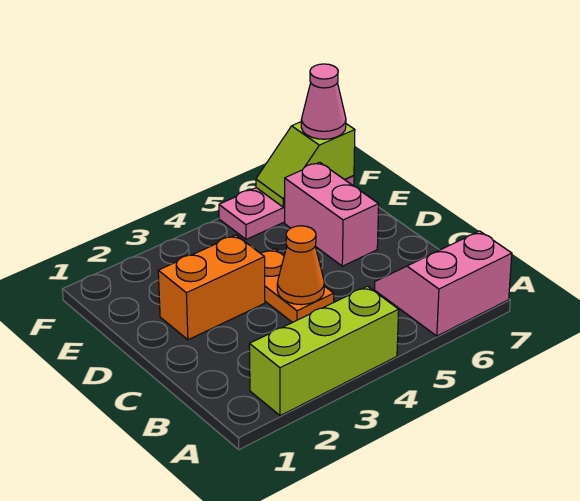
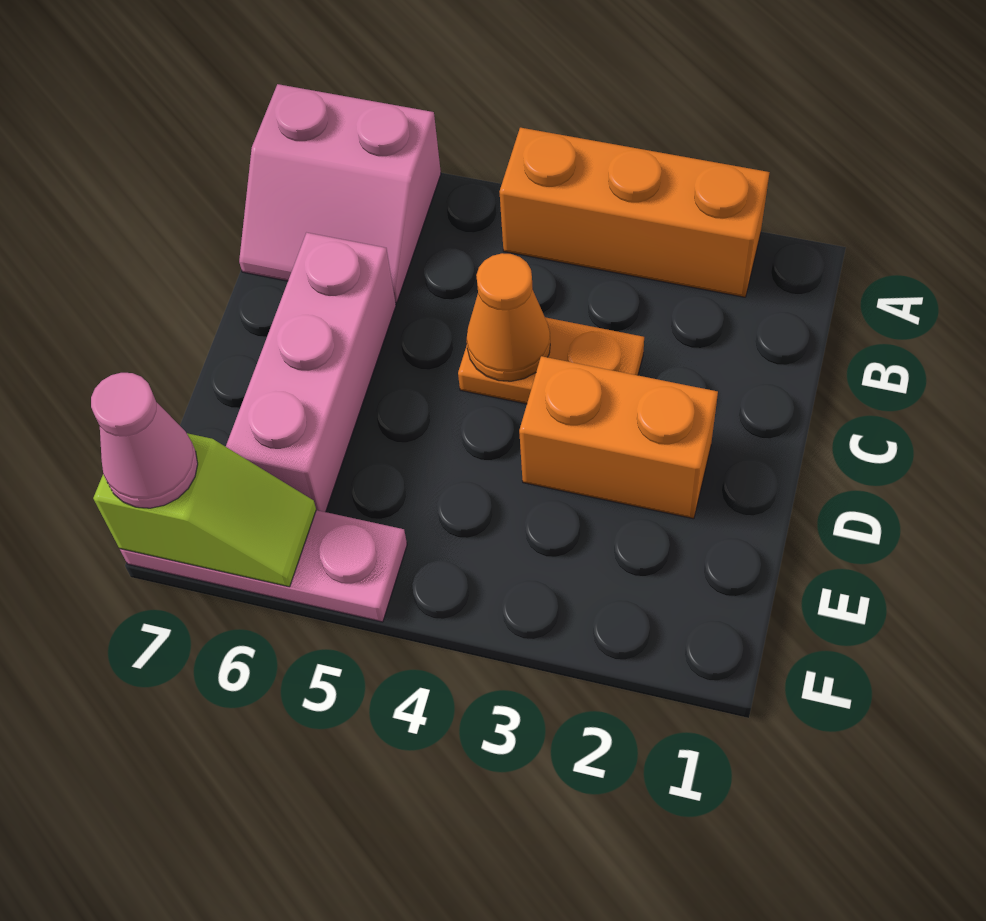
lime 1x3 brick [249,286,399,416] -> orange 1x3 brick [499,128,770,297]
orange 1x2 plate [261,249,334,323] -> orange 1x2 plate turned to [458,317,644,404]
pink 1x2 brick [285,162,379,266] -> pink 1x3 brick [226,233,396,512]

